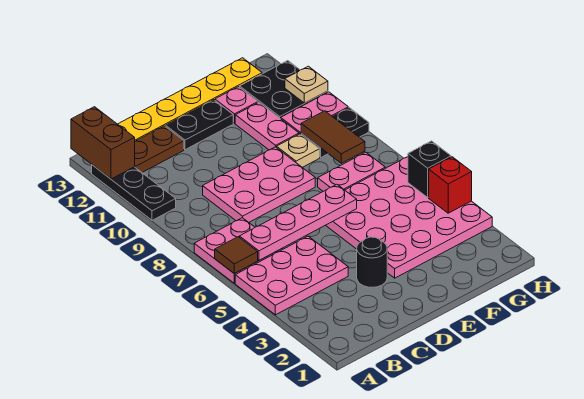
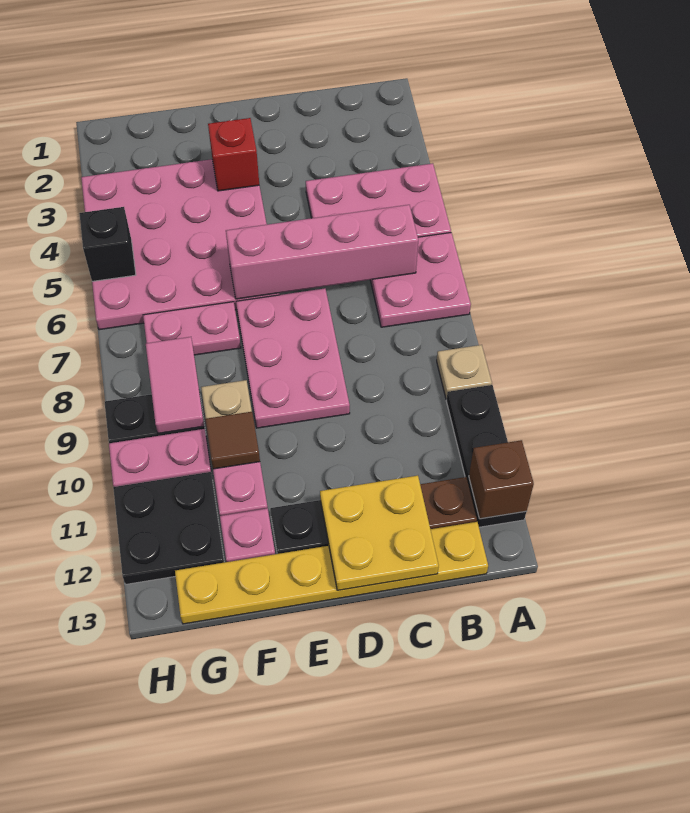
brown 1x1 tile [215,237,258,274] -> brown 1x1 tile moved to [205,412,260,469]
brown 1x2 brick [71,107,135,179] -> brown 1x1 brick [469,440,534,519]
pink 1x4 plate [239,184,357,260] -> pink 1x4 brick [226,205,418,299]
pink 2x3 plate [203,147,315,222] -> pink 2x3 plate turned to [236,288,350,428]
none -> yellow 2x2 plate [320,476,439,590]
black 1x1 round brick [357,237,387,287] -> none
brown 1x2 tile [301,111,365,163] -> pink 1x2 tile [146,337,204,433]
red 1x1 brick [429,157,472,213] -> red 1x1 brick moved to [208,118,259,191]
tan 1x1 plate [285,66,328,103] -> tan 1x1 plate moved to [437,345,492,399]

